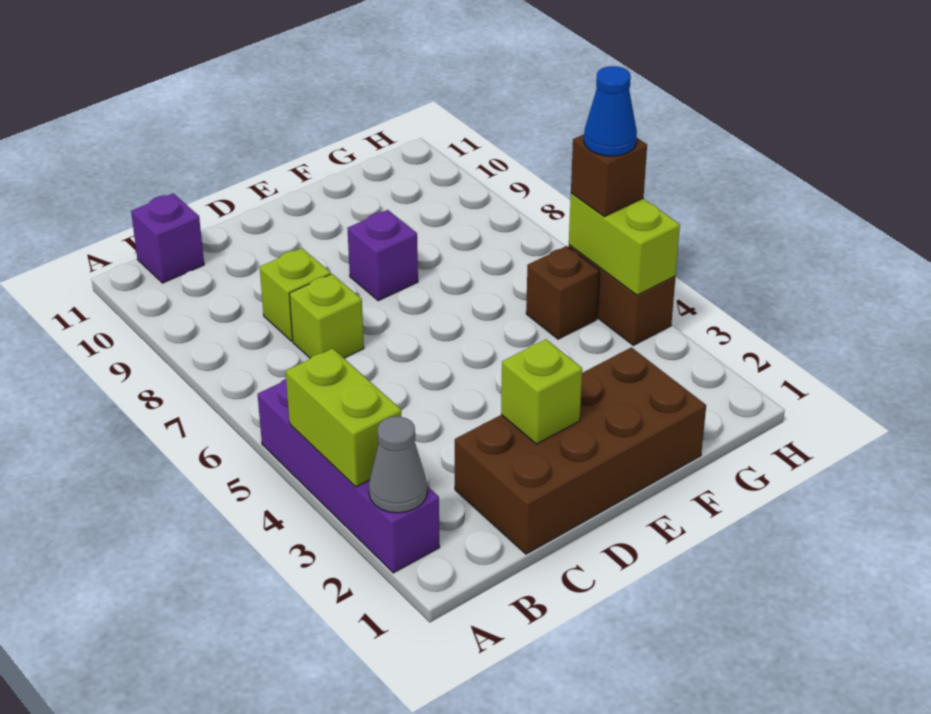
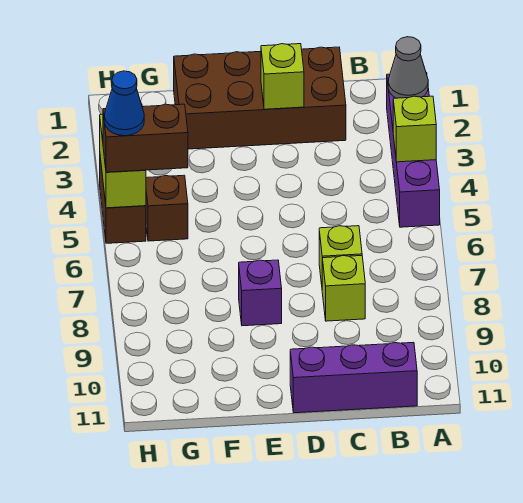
lime 1x2 brick [286,349,401,487] -> lime 1x1 brick [393,96,436,162]
purple 1x1 brick [131,193,204,283] -> purple 1x3 brick [290,342,417,413]
brown 1x1 brick [571,134,647,216] -> brown 1x2 brick [103,104,188,172]

